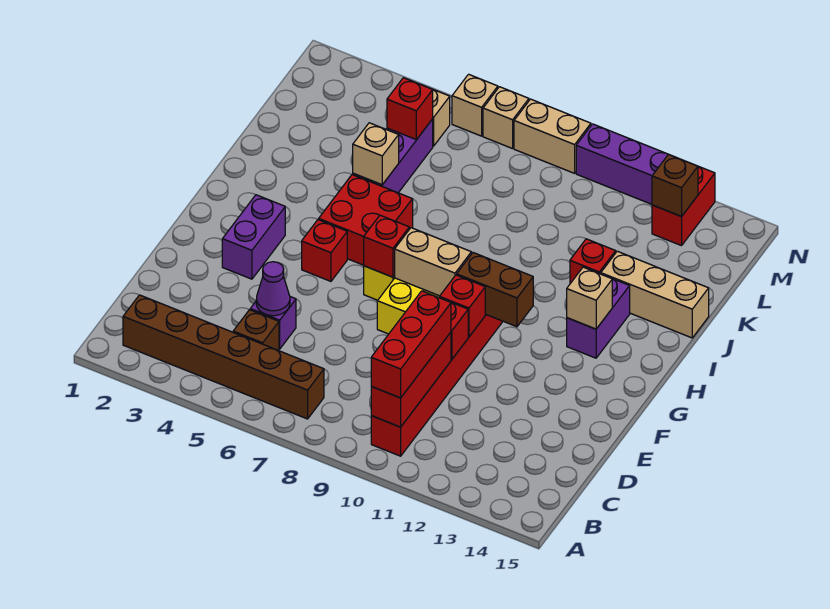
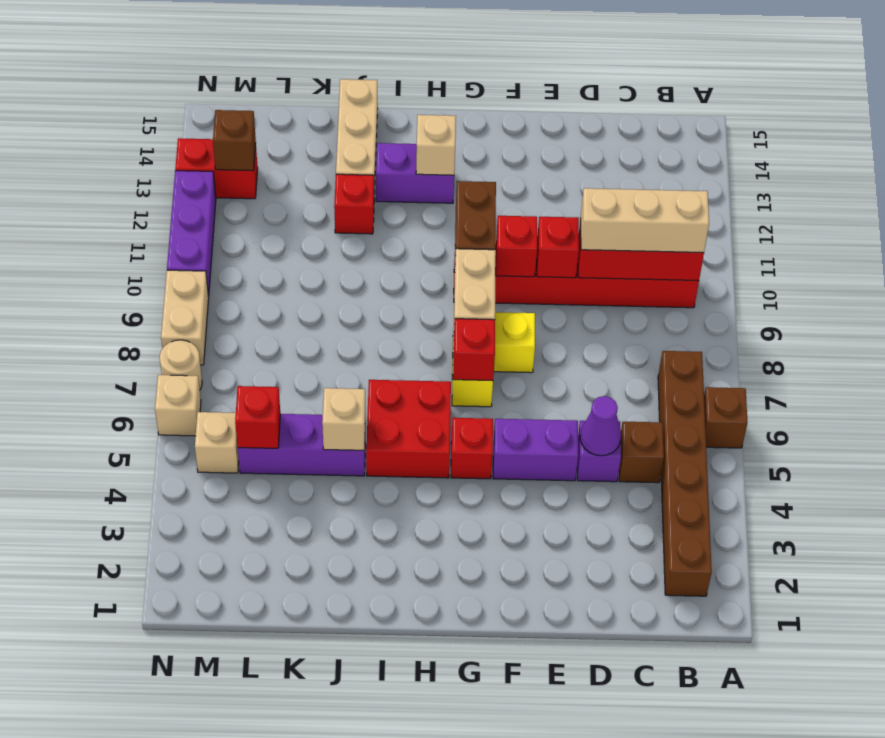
none -> brown 1x1 brick [704,387,748,448]
red 1x3 brick [371,291,451,398] -> tan 1x3 brick [580,188,709,253]
purple 1x2 brick [222,195,285,279] -> purple 1x2 brick moved to [493,419,578,481]
tan 1x1 brick [483,87,529,149] -> tan 1x1 round brick [159,340,202,389]

